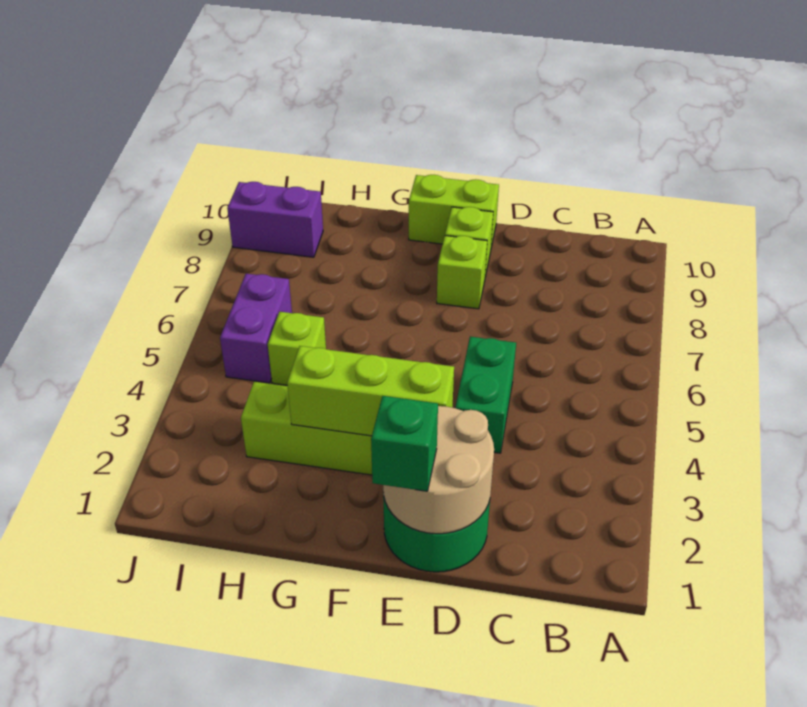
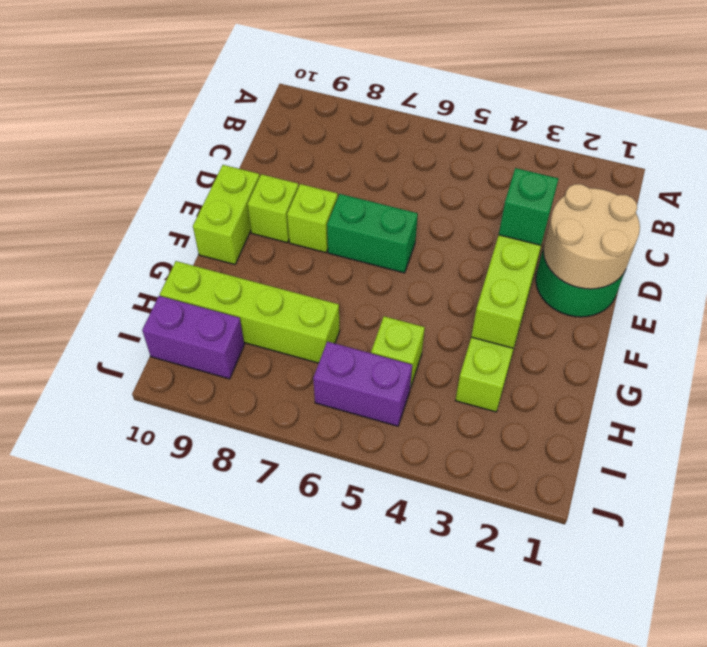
green 1x2 brick [455,337,516,453] -> green 1x2 brick moved to [327,194,418,273]
green 1x1 brick [371,396,438,491] -> green 1x1 brick moved to [499,168,558,245]
none -> lime 1x4 brick [160,261,340,363]
purple 1x2 brick [227,182,323,257] -> purple 1x2 brick turned to [142,296,244,379]

